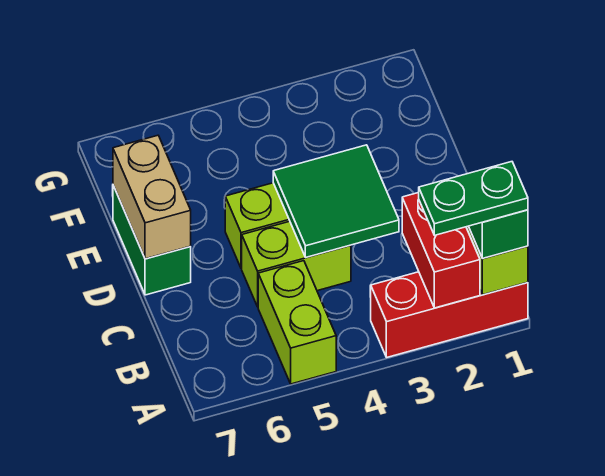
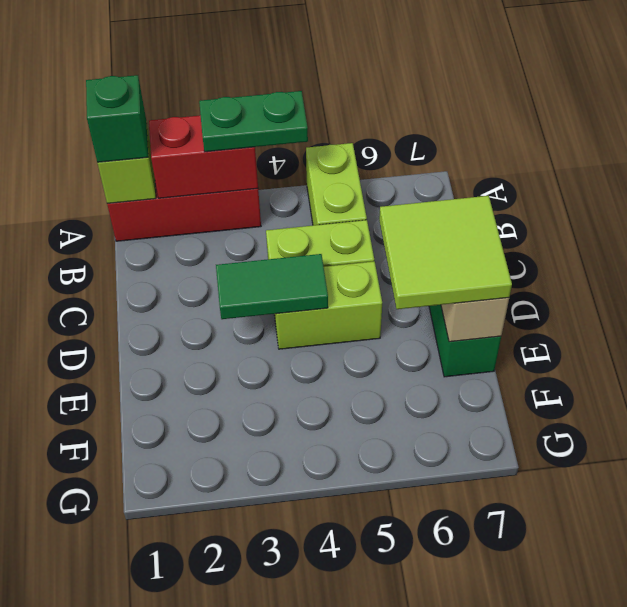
green 1x2 plate [419,162,528,235] -> green 1x2 plate moved to [199,91,308,152]
red 1x2 brick [402,193,480,308] -> red 1x2 brick turned to [149,115,258,198]
green 2x2 tile [273,145,399,257] -> green 1x2 tile [216,254,328,319]
none -> lime 2x2 tile [379,196,512,309]

